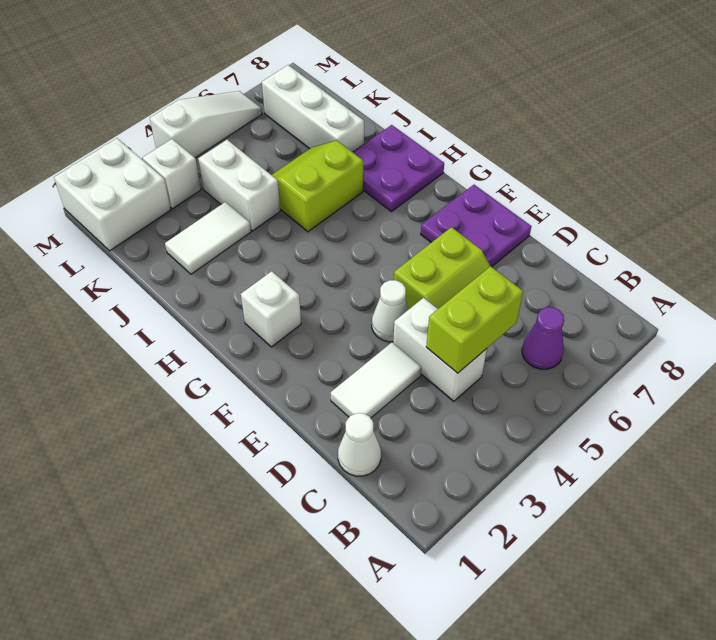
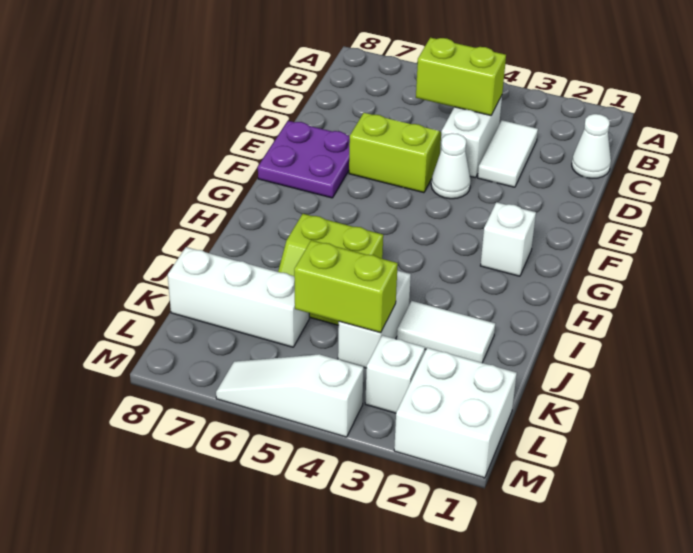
purple 1x1 cone [522,307,564,369] -> none
white 1x2 tile [331,343,421,418] -> white 1x2 tile turned to [478,120,538,187]
purple 2x2 plate [353,125,444,212] -> none
white 1x3 brick [262,65,364,152] -> white 1x3 brick turned to [168,247,309,347]
none -> lime 1x2 brick [294,240,398,333]

